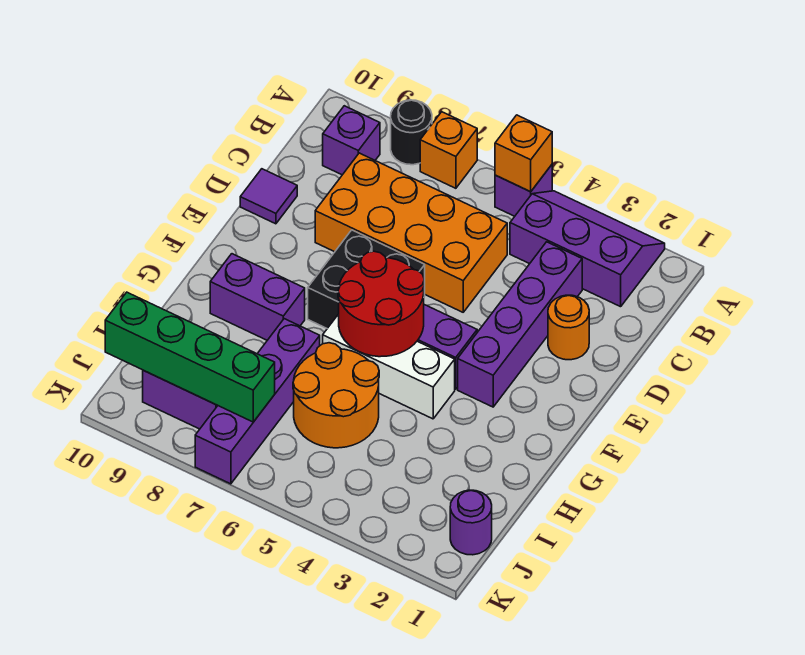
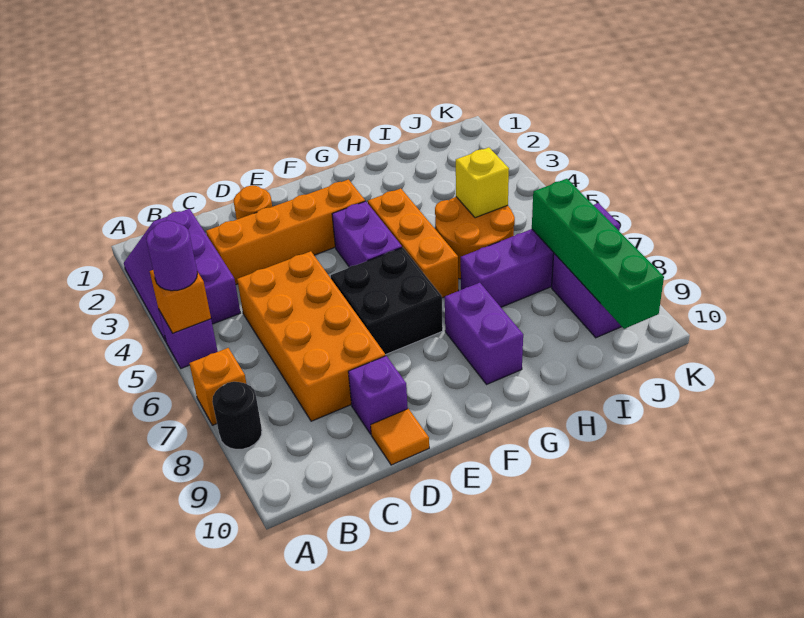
purple 1x1 brick [323,106,380,175] -> purple 1x1 brick moved to [348,356,408,434]
purple 1x4 brick [458,242,582,407] -> orange 1x4 brick [206,180,365,284]
purple 1x1 tile [240,169,297,224] -> orange 1x1 tile [371,409,429,465]
red 2x2 round brick [338,251,424,357] -> none
white 1x3 brick [323,314,455,419] -> orange 1x3 brick [368,188,458,298]
none -> yellow 1x1 brick [456,147,509,218]
purple 1x1 round brick [450,490,492,555] -> purple 1x1 round brick moved to [146,221,197,291]

